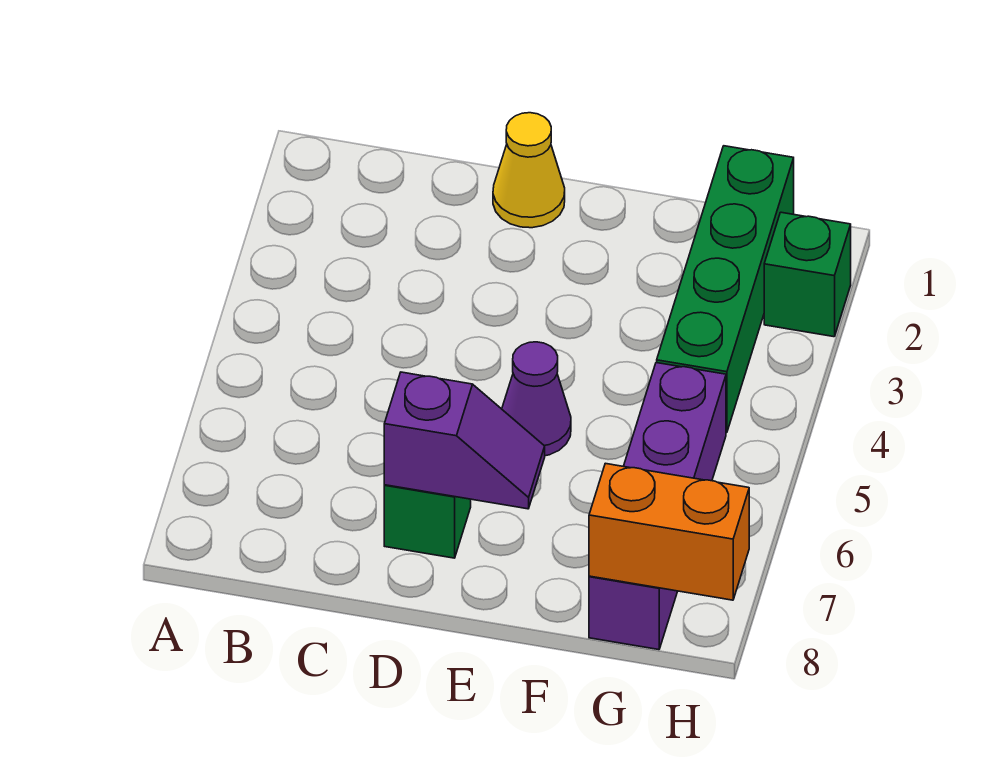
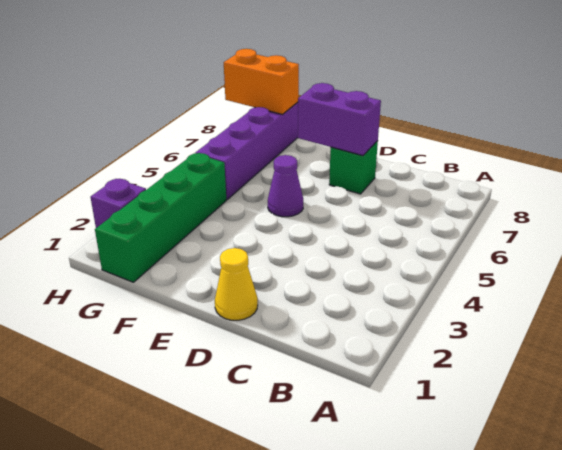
purple 1x2 slope [384,372,545,509] -> purple 1x2 brick [298,83,381,156]
green 1x1 brick [764,212,851,337] -> purple 1x1 brick [91,179,146,228]

